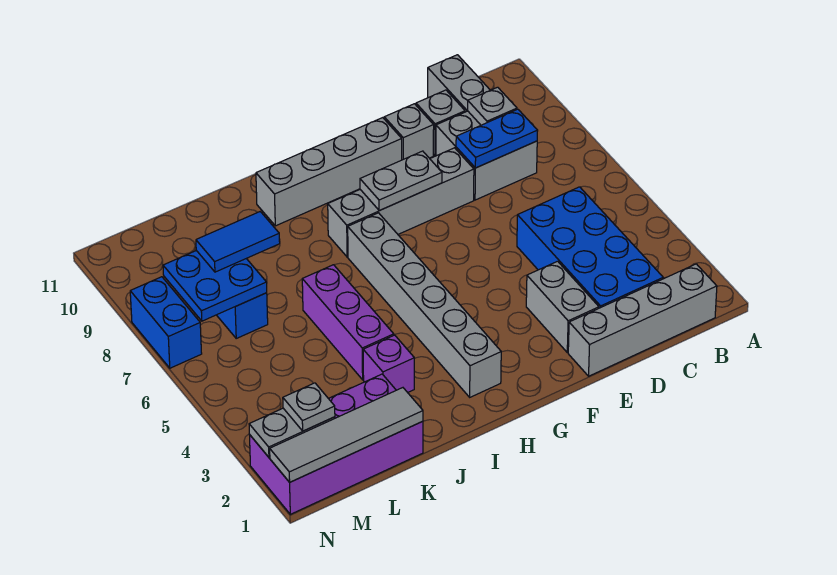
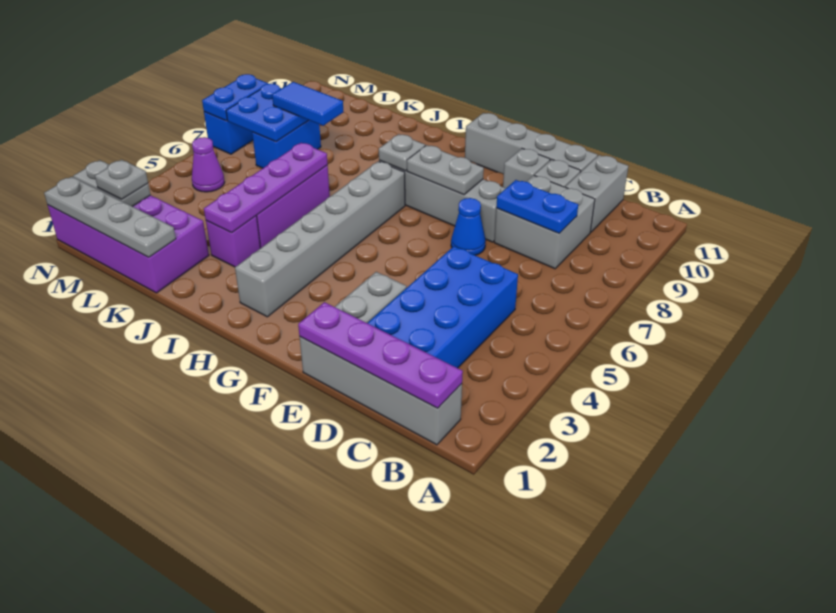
none -> purple 1x4 plate [298,302,463,408]
grey 1x1 plate [468,87,517,125] -> grey 1x1 plate moved to [379,134,425,171]
none -> blue 1x1 cone [451,198,486,255]
grey 1x4 brick [256,118,402,226] -> grey 1x4 brick moved to [465,113,597,174]
none -> purple 1x4 plate [204,143,328,233]
grey 1x4 tile [270,388,423,482] -> grey 1x4 plate [44,177,176,257]
none -> purple 1x1 cone [192,137,225,192]
none -> blue 1x2 plate [202,74,268,121]

